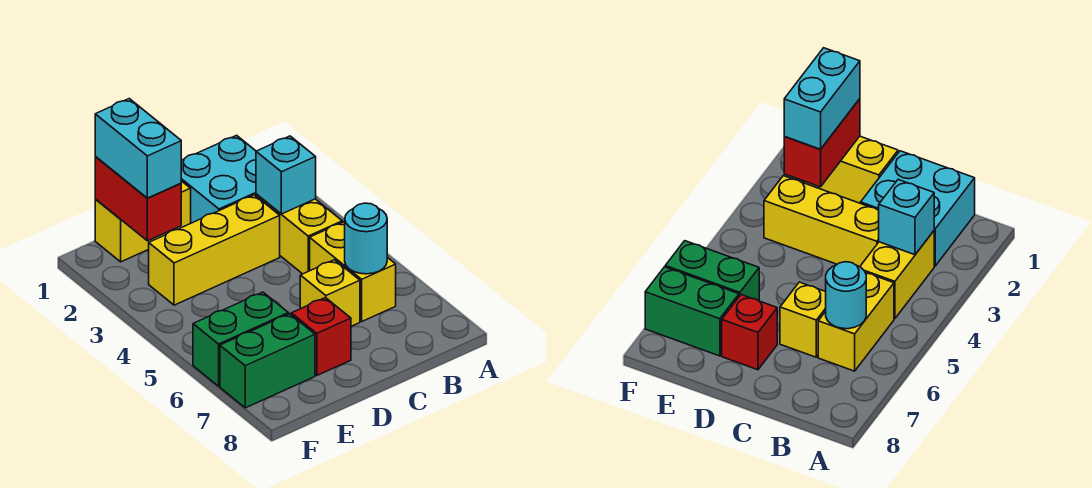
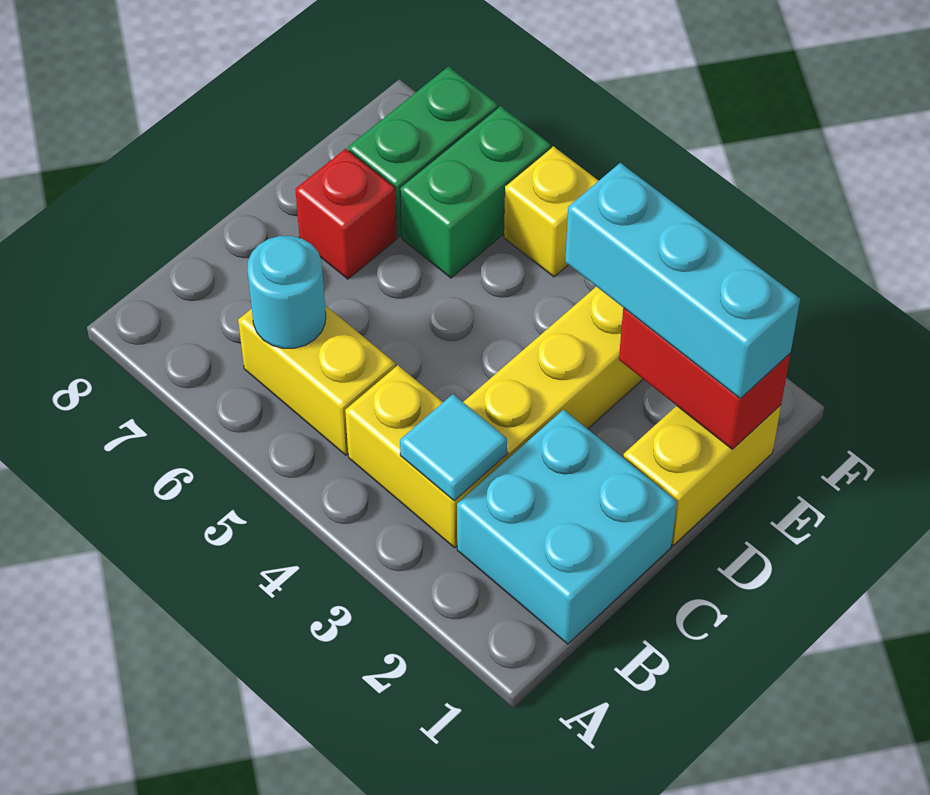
cyan 1x1 brick [256,136,316,214] -> cyan 1x1 tile [400,394,507,501]
yellow 1x1 brick [300,260,360,326] -> yellow 1x1 brick moved to [504,146,598,277]
cyan 1x2 brick [95,99,181,198] -> cyan 1x3 brick [565,163,800,399]

